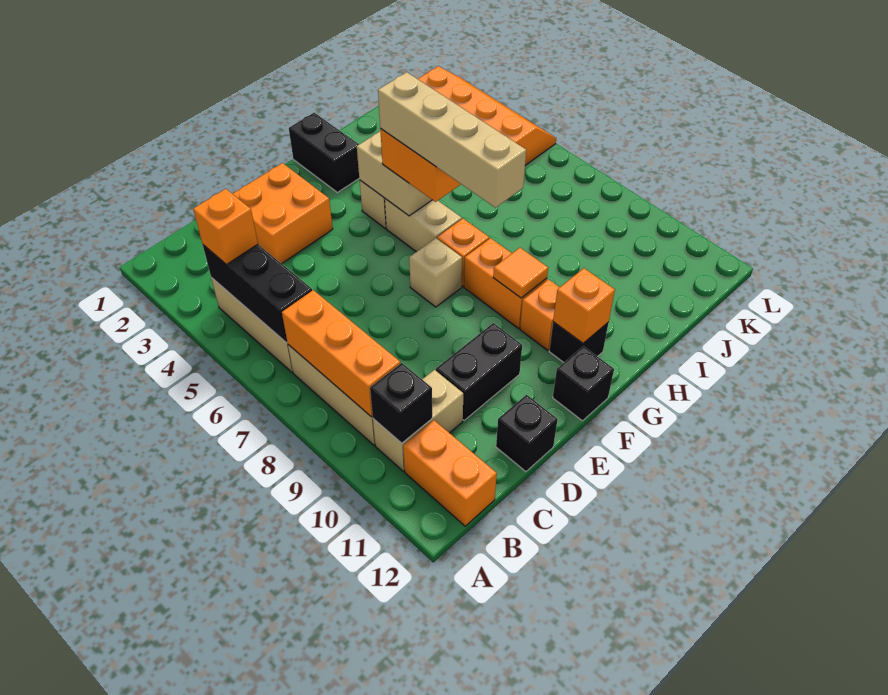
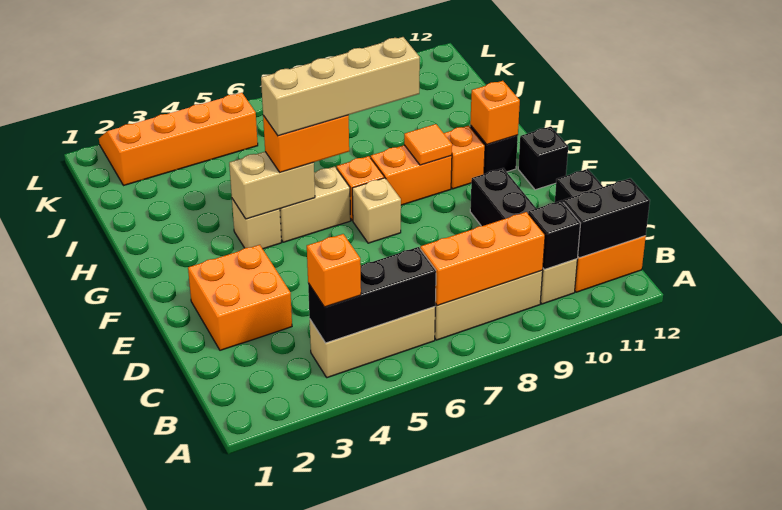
black 1x2 brick [289,113,359,192] -> black 1x2 brick moved to [563,178,650,258]

